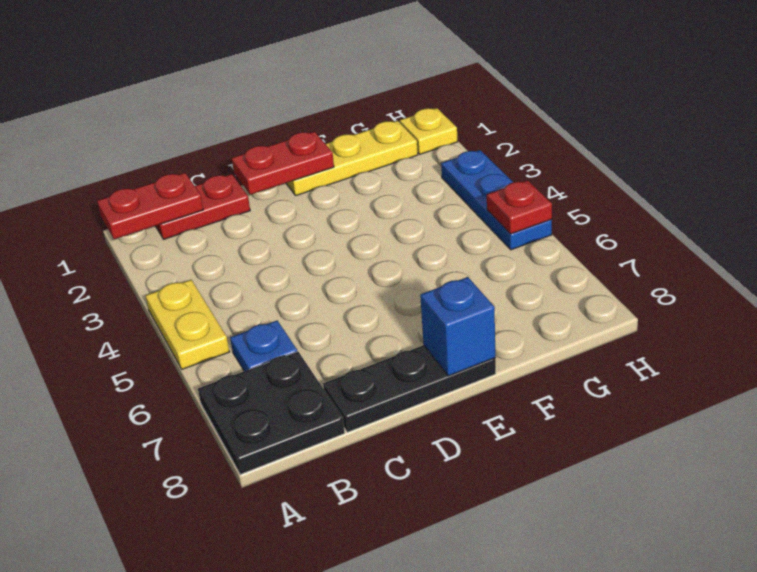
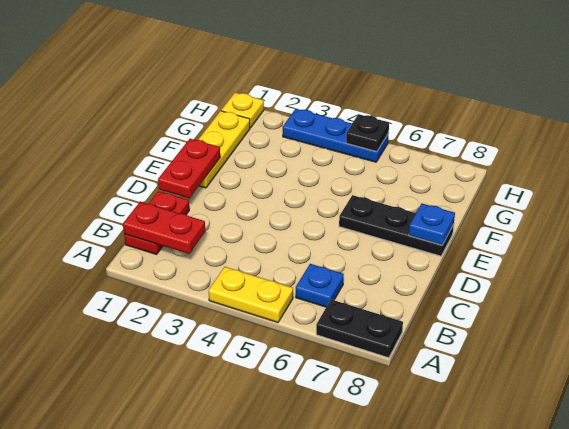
red 1x2 plate [97,173,203,239] -> red 1x2 plate turned to [123,202,205,254]
black 2x2 plate [198,352,345,475] -> black 1x2 plate [316,300,403,358]
black 1x3 plate [323,345,496,432] -> black 1x3 plate turned to [339,195,454,256]
blue 1x1 brick [420,277,495,376] -> blue 1x1 plate [409,204,455,245]
red 1x1 plate [487,180,552,234] -> black 1x1 plate [346,114,389,152]

